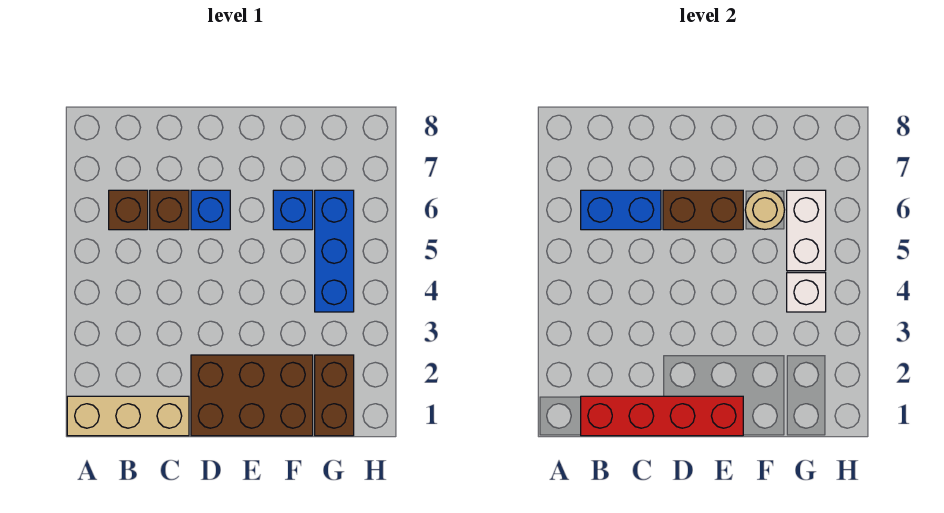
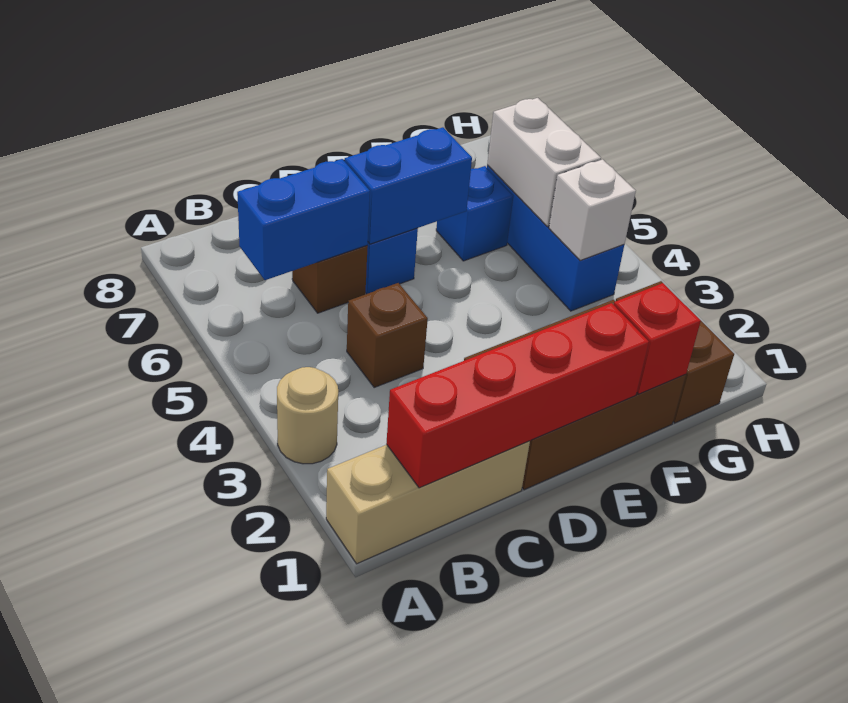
brown 1x1 brick [109,190,148,230] -> brown 1x1 brick moved to [347,283,428,387]
brown 1x2 brick [663,190,743,230] -> blue 1x2 brick [345,127,472,244]
none -> red 1x1 brick [614,283,701,394]
tan 1x1 round brick [745,190,785,229] -> tan 1x1 round brick moved to [277,367,338,464]

